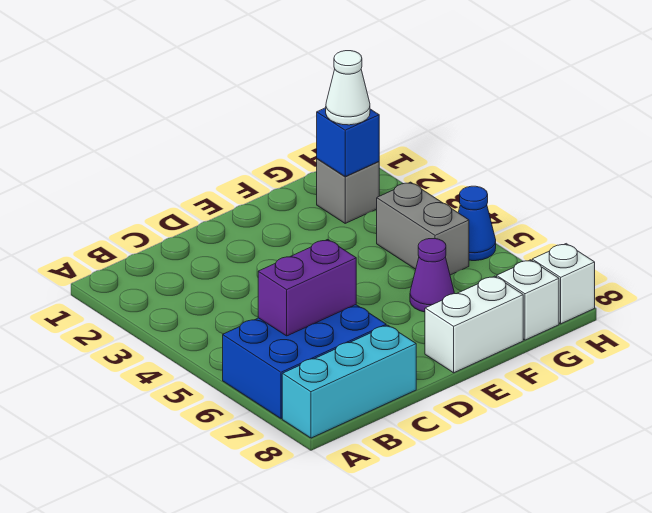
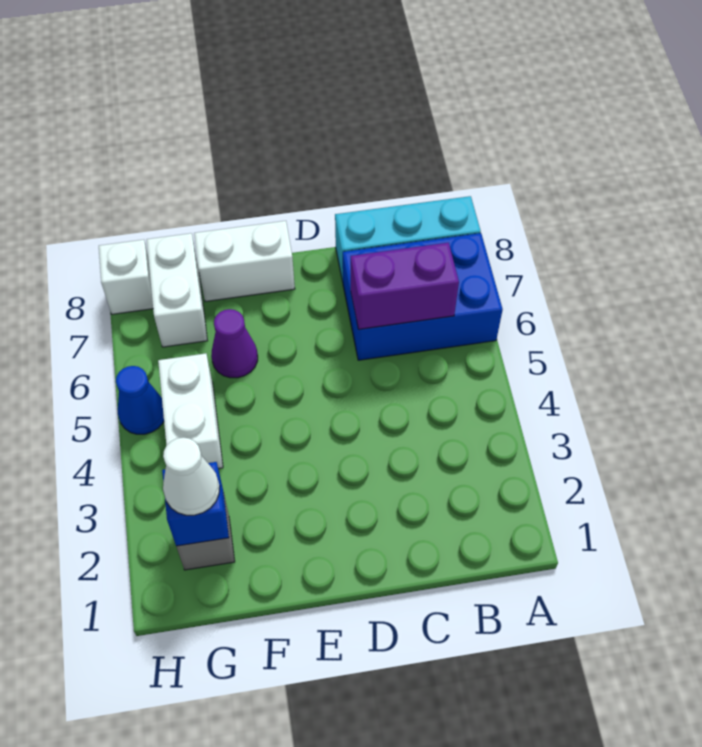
grey 1x2 brick [377,182,469,275] -> white 1x2 brick [158,353,223,469]
white 1x1 brick [497,260,559,340] -> white 1x2 brick [147,233,207,347]

